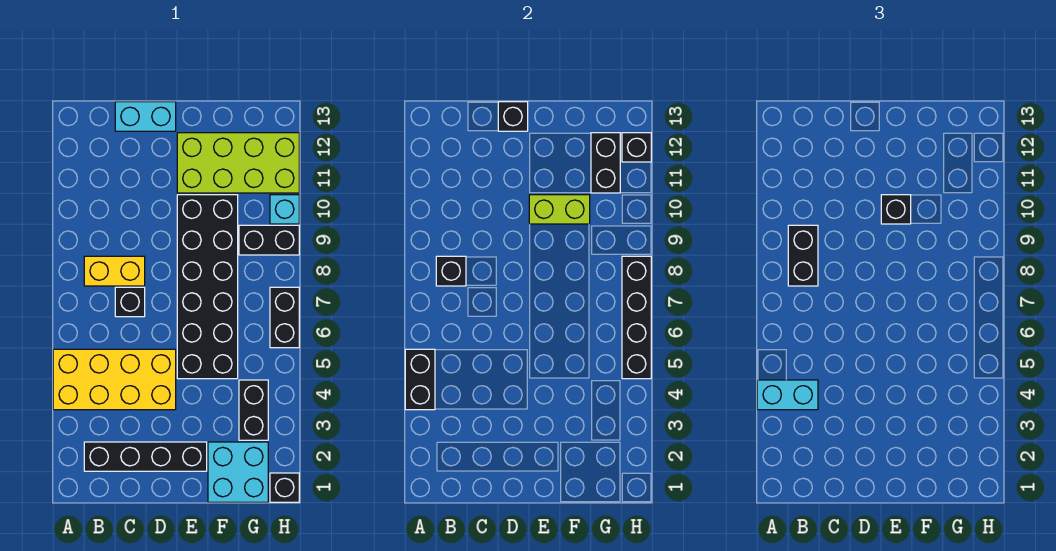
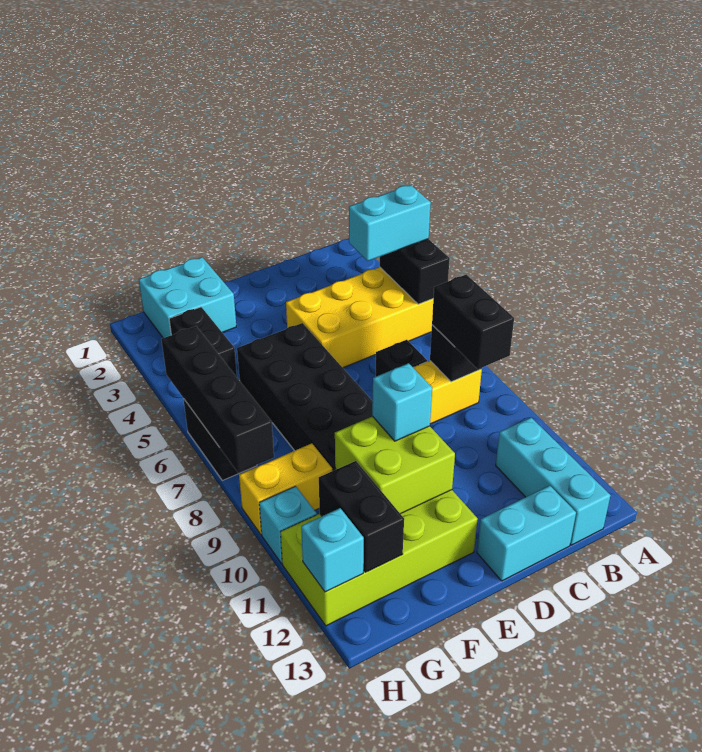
black 1x4 brick [84,442,207,471] -> none
none -> cyan 1x3 brick [496,418,611,545]
black 1x1 brick [498,102,528,131] -> none
lime 1x2 brick [529,195,590,224] -> lime 2x2 brick [335,416,455,514]
black 1x1 brick [881,195,911,224] -> cyan 1x1 brick [372,363,432,441]
black 1x2 brick [239,225,299,255] -> yellow 1x2 brick [239,444,332,535]
black 1x1 brick [270,473,299,502] -> none
black 1x1 brick [622,133,651,162] -> cyan 1x1 brick [301,508,364,592]

